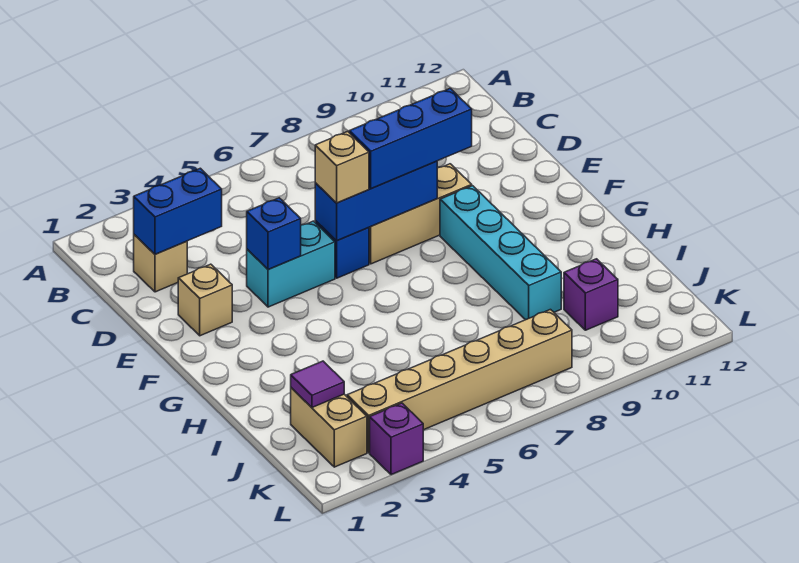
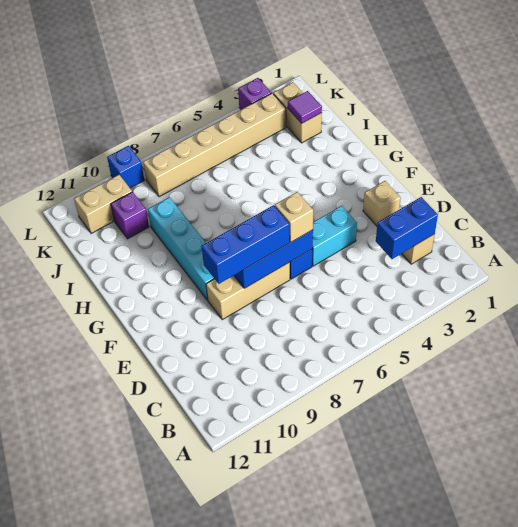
blue 1x1 brick [247,198,301,270] -> blue 1x1 brick moved to [107,146,144,188]
none -> tan 1x2 brick [74,175,132,234]

